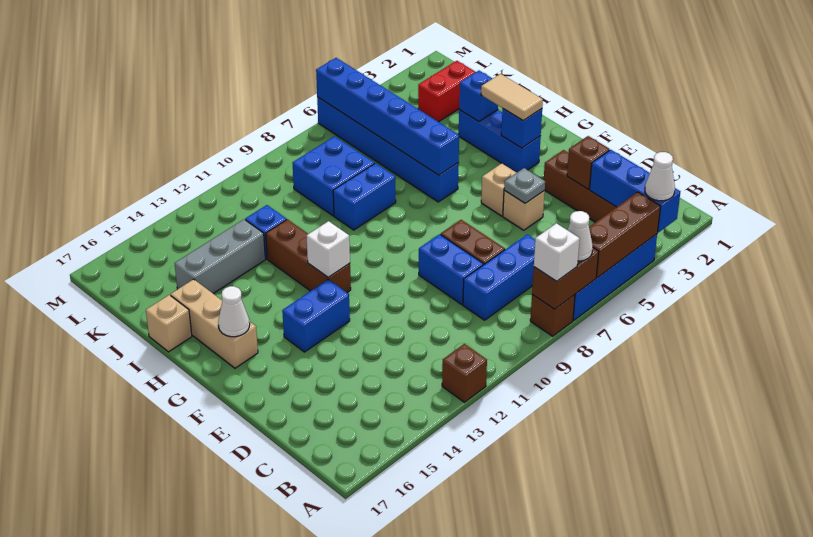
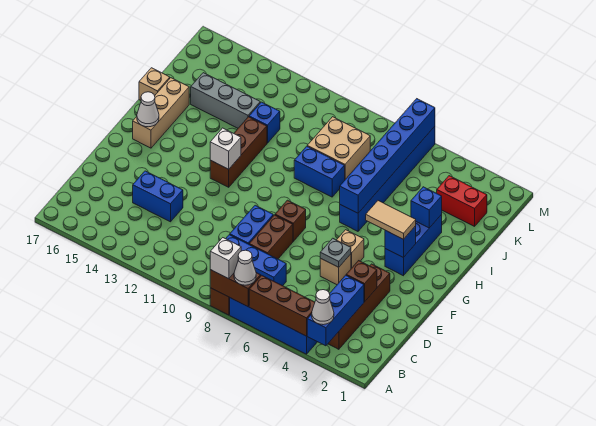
brown 1x1 brick [442,344,487,402] -> brown 1x1 brick moved to [275,200,306,241]
blue 1x2 brick [282,280,350,352] -> blue 1x2 brick moved to [133,171,183,222]
tan 1x2 tile [481,74,543,120] -> tan 1x2 tile turned to [366,201,416,239]
blue 2x2 brick [293,136,375,216] -> tan 2x2 brick [307,117,370,179]

